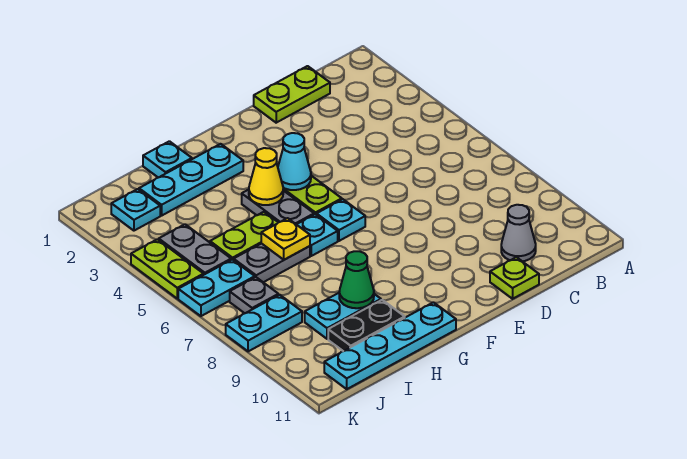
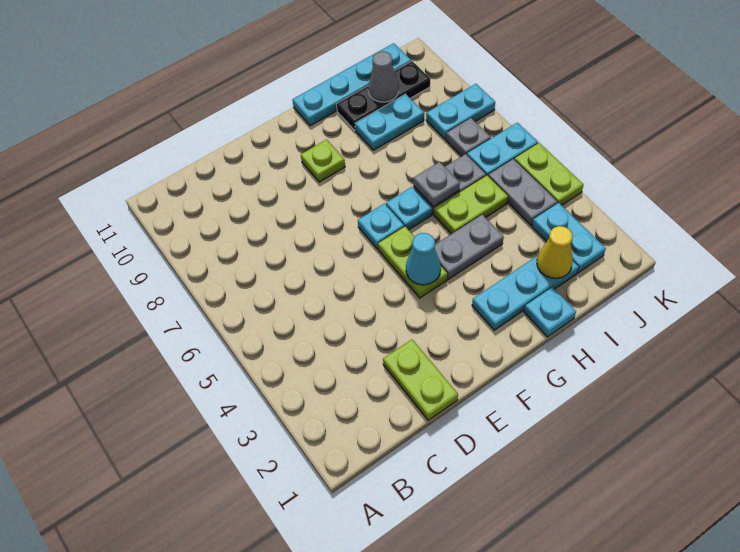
lime 1x2 plate [254,66,330,123] -> lime 1x2 plate turned to [383,340,458,420]
grey 1x1 cone [501,205,536,261] -> grey 1x1 cone moved to [368,51,399,102]
lime 1x1 plate [490,257,539,299] -> lime 1x1 plate moved to [301,140,345,182]
grey 1x2 plate [242,190,314,224] -> grey 1x2 plate turned to [435,215,504,279]
yellow 1x1 cone [249,148,283,205] -> yellow 1x1 cone moved to [537,226,573,278]
yellow 1x1 plate [261,218,310,260] -> grey 1x1 plate [413,162,460,207]
green 1x1 cone [339,251,374,308] -> none
black 1x2 plate [328,300,405,351] -> black 1x3 plate [337,61,430,130]
cyan 1x1 plate [111,189,160,231] -> cyan 1x2 plate [532,203,606,273]

